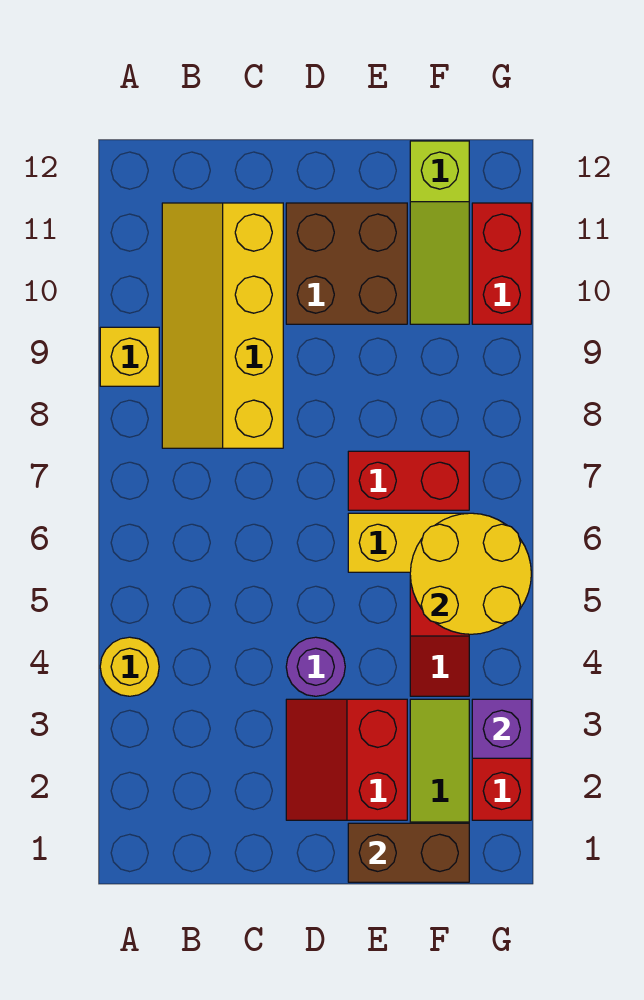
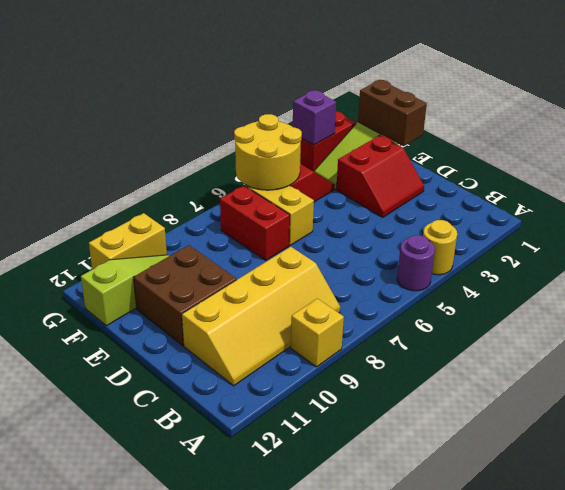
purple 1x1 round brick [286,637,345,696] -> purple 1x1 round brick moved to [397,235,435,291]
red 1x2 brick [472,203,531,324] -> yellow 1x2 brick [89,213,167,269]

